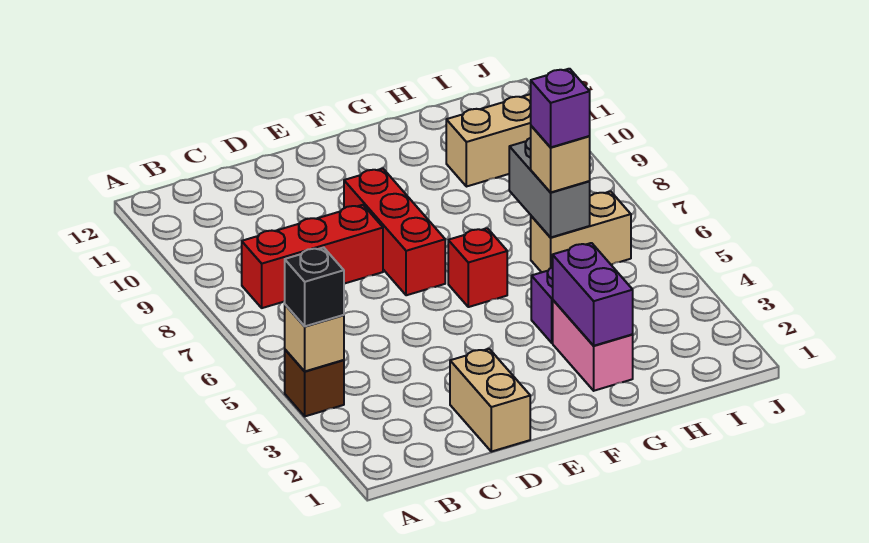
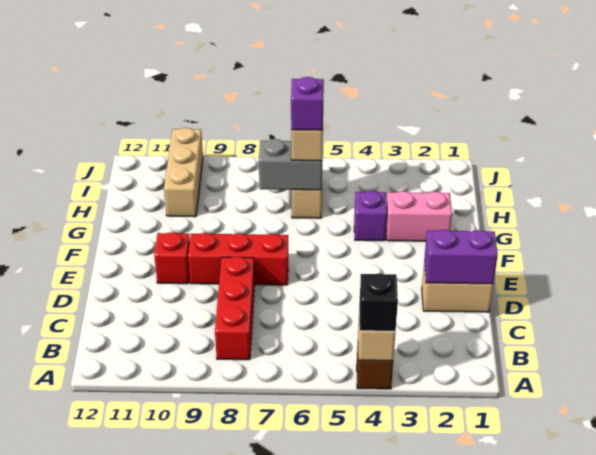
red 1x1 brick [448,228,507,307] -> red 1x1 brick moved to [154,232,190,284]
purple 1x2 brick [553,243,633,346] -> purple 1x2 brick moved to [424,230,498,284]

